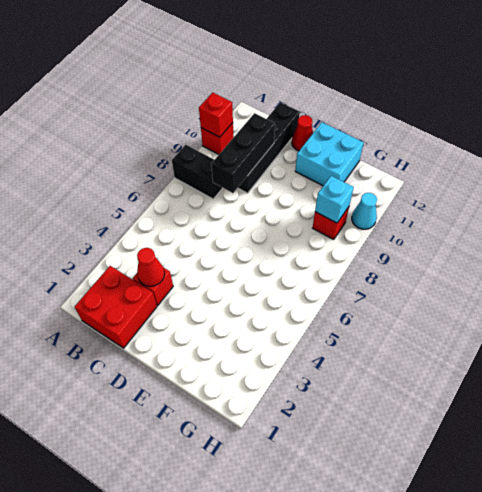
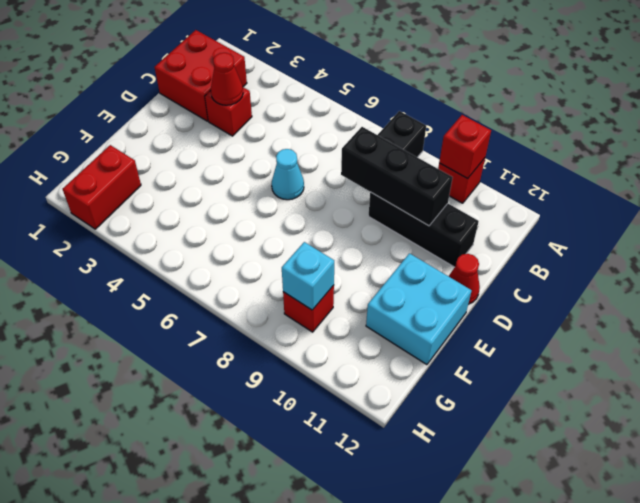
black 1x4 brick [238,102,300,193] -> black 1x3 brick [369,192,479,267]
none -> red 1x2 brick [63,145,141,229]
cyan 1x1 cone [352,193,377,229] -> cyan 1x1 cone moved to [272,149,304,200]

